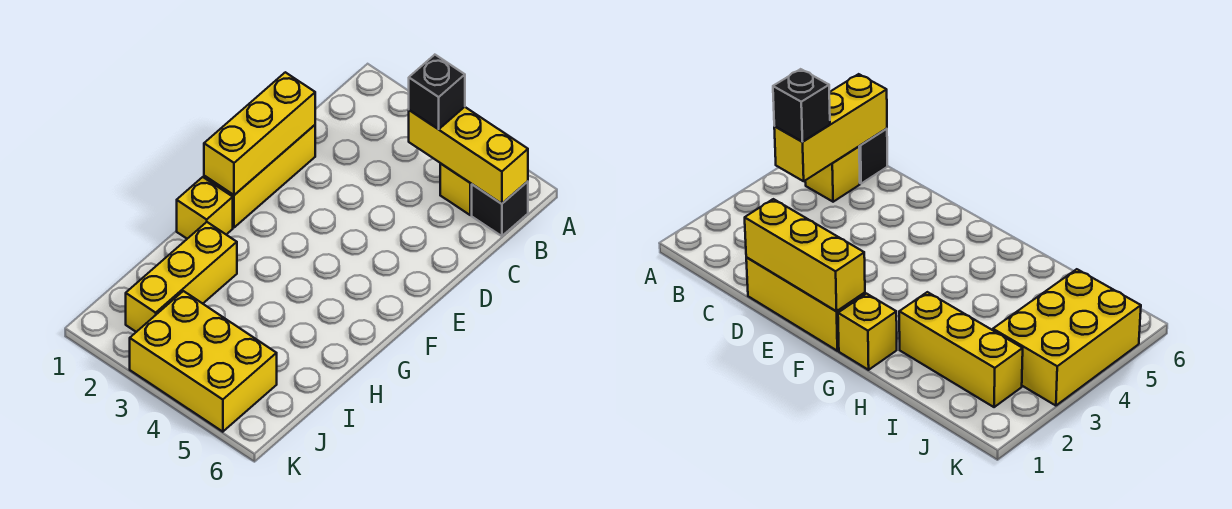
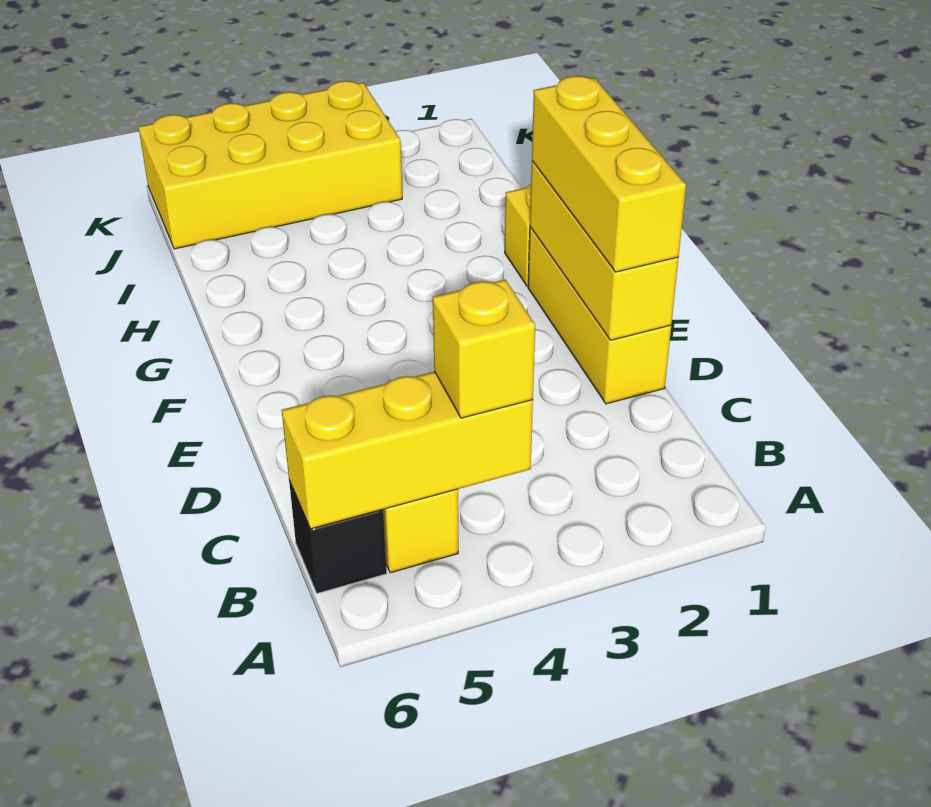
black 1x1 brick [409,55,465,129] -> yellow 1x1 brick [433,280,535,418]
yellow 1x3 brick [126,222,237,332] -> yellow 1x3 brick moved to [532,76,686,272]
yellow 2x3 brick [130,291,277,432] -> yellow 2x4 brick [139,81,402,249]

